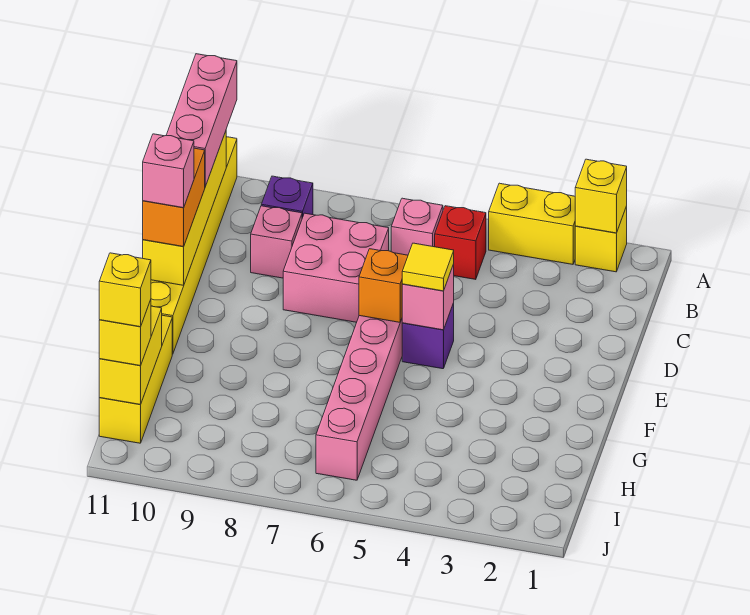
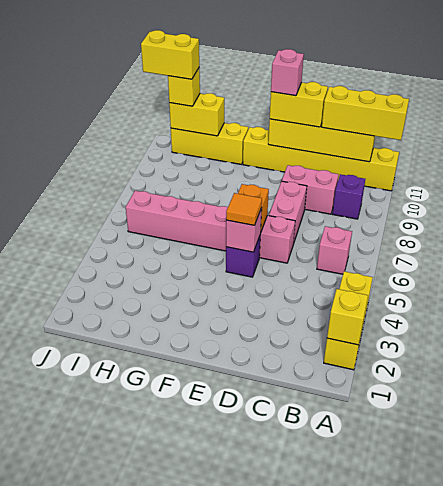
pink 1x3 brick [166,54,237,186] -> yellow 1x3 brick [322,86,409,140]
red 1x1 brick [435,206,486,280] -> none
pink 2x2 brick [283,213,389,322] -> pink 1x2 brick [269,181,307,244]
pink 1x1 brick [251,206,302,278] -> pink 1x2 brick [282,165,339,214]
orange 1x2 brick [143,148,205,247] -> yellow 1x2 brick [270,82,328,127]
yellow 1x1 tile [402,243,454,291] -> orange 1x1 tile [226,193,262,225]
yellow 1x1 brick [99,253,151,327] -> yellow 1x2 brick [141,30,199,79]

